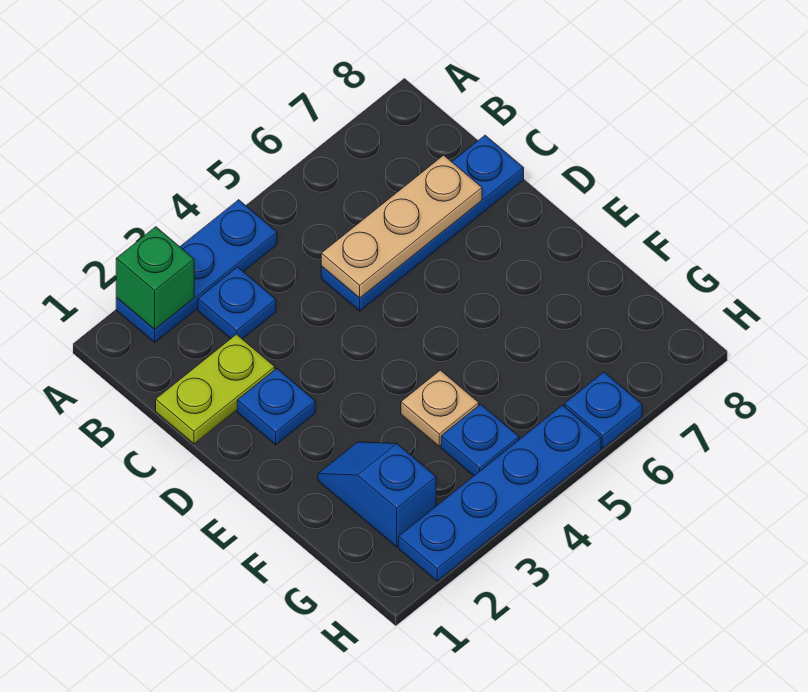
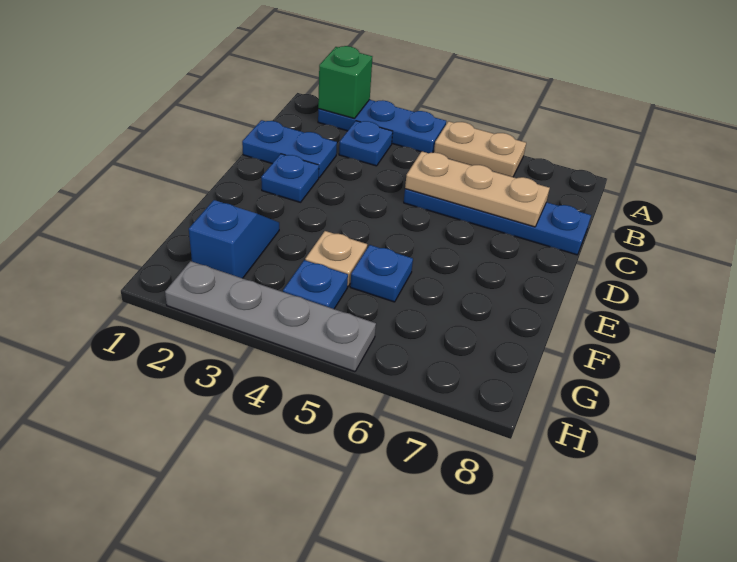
none -> tan 1x2 plate [434,121,526,177]
lime 1x2 plate [156,334,275,444] -> blue 1x2 plate [242,120,337,177]
blue 1x4 plate [399,405,601,581] -> grey 1x4 plate [165,261,376,372]
blue 1x1 plate [565,372,642,448] -> blue 1x1 plate moved to [350,245,413,302]

